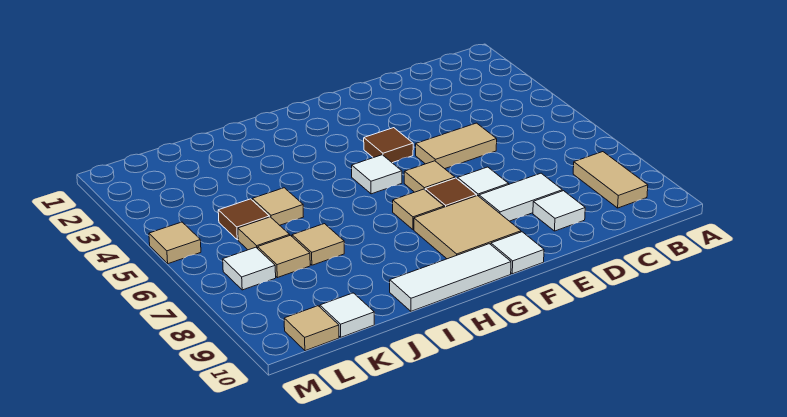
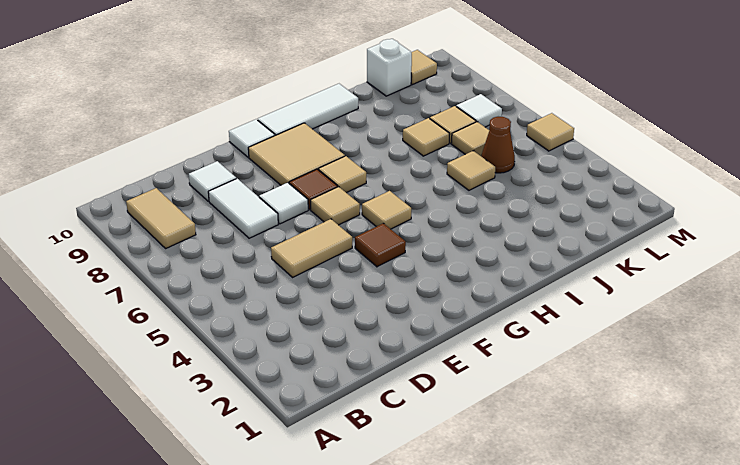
white 1x2 tile [479,173,562,221] -> white 1x2 tile turned to [208,179,278,238]
white 1x1 tile [352,155,402,194] -> tan 1x1 tile [362,191,411,229]
brown 1x1 tile [218,199,269,240] -> brown 1x1 cone [481,117,515,173]
white 1x1 tile [320,293,374,337] -> white 1x1 brick [367,39,412,96]

